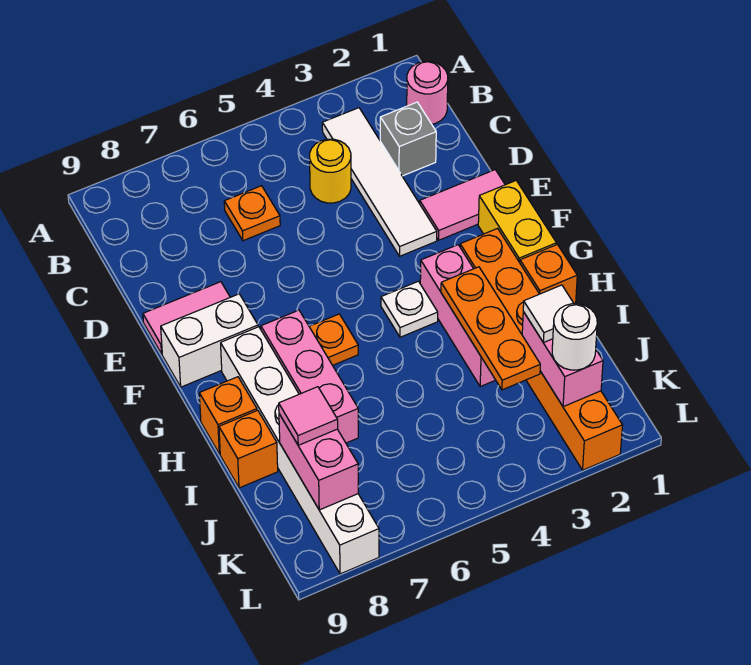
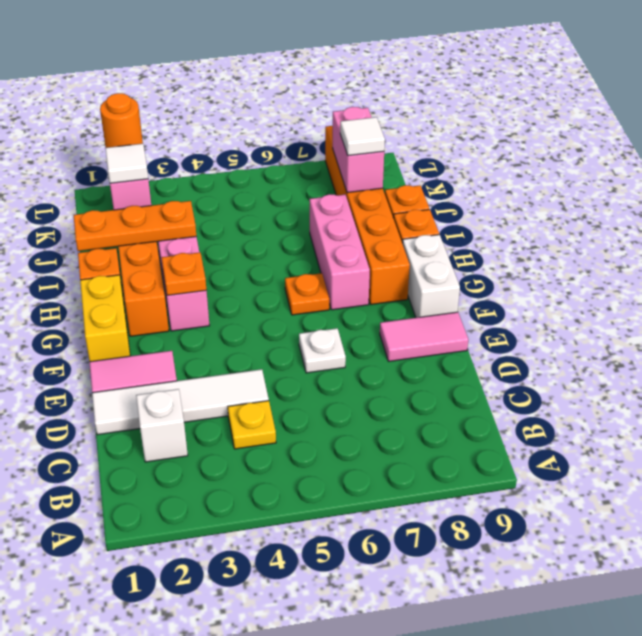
pink 1x1 round brick [407,61,448,124] -> none
white 1x4 tile [322,108,437,256] -> white 1x4 tile turned to [92,369,269,435]
grey 1x1 brick [380,102,436,176] -> white 1x1 brick [136,389,188,462]
yellow 1x1 round brick [310,139,351,203] -> yellow 1x1 plate [228,401,276,449]
orange 1x1 plate [224,186,280,241] -> orange 1x1 plate moved to [161,252,206,295]
white 1x2 brick [161,294,258,387] -> white 1x2 brick turned to [402,235,460,318]
white 1x1 plate [381,281,438,337] -> white 1x1 plate moved to [299,328,346,373]
white 1x6 brick [221,327,379,574] -> orange 1x6 brick [325,126,410,305]
orange 1x3 plate [441,267,540,390] -> orange 1x3 plate turned to [74,201,196,251]
pink 1x1 tile [279,387,338,445] -> white 1x1 tile [340,117,385,156]
white 1x1 round brick [552,304,597,370] -> orange 1x1 round brick [100,93,143,148]

